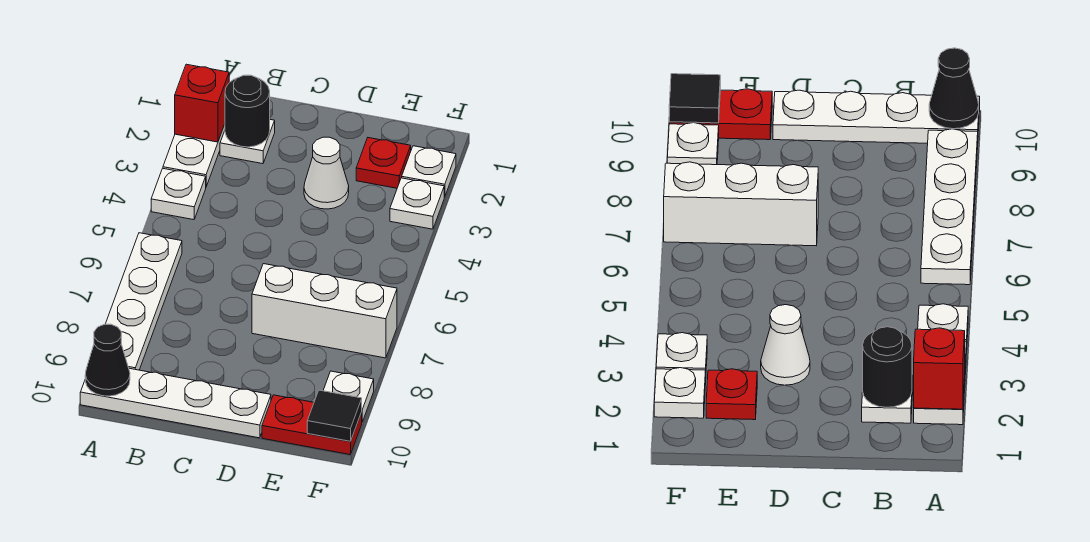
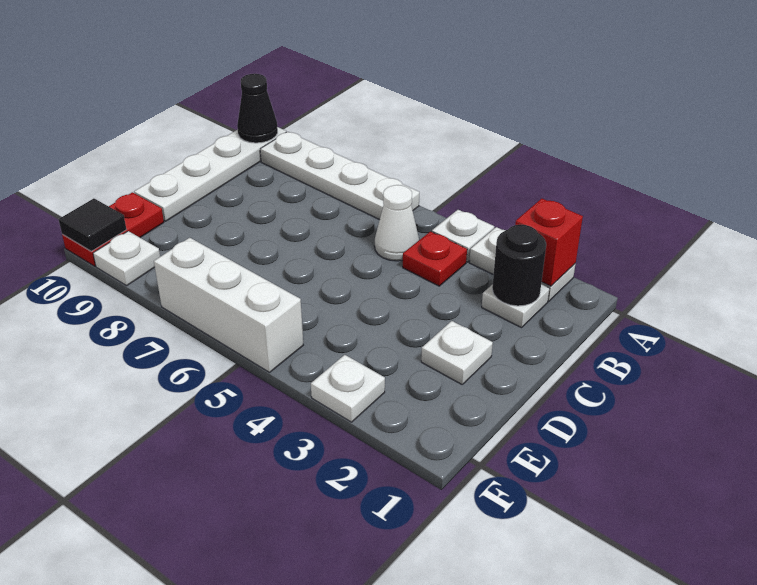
white 1x1 cone [304,137,349,209] -> white 1x1 cone moved to [375,185,419,261]
white 1x3 brick [252,264,397,358] -> white 1x3 brick turned to [154,238,303,372]
red 1x1 plate [356,138,411,188] -> red 1x1 plate moved to [403,232,467,286]
white 1x1 plate [402,146,456,197] -> white 1x1 plate moved to [421,321,493,384]

